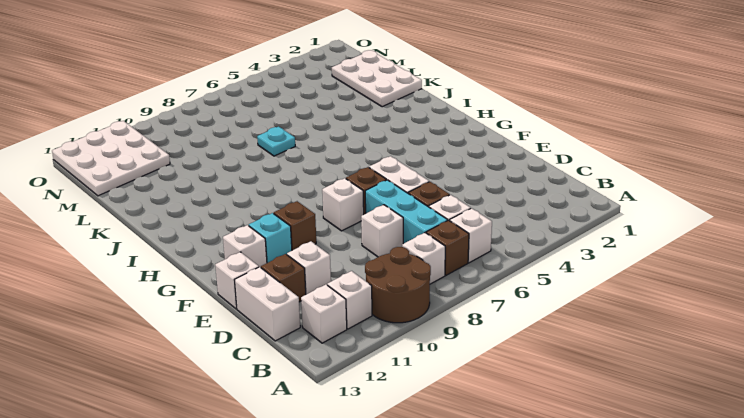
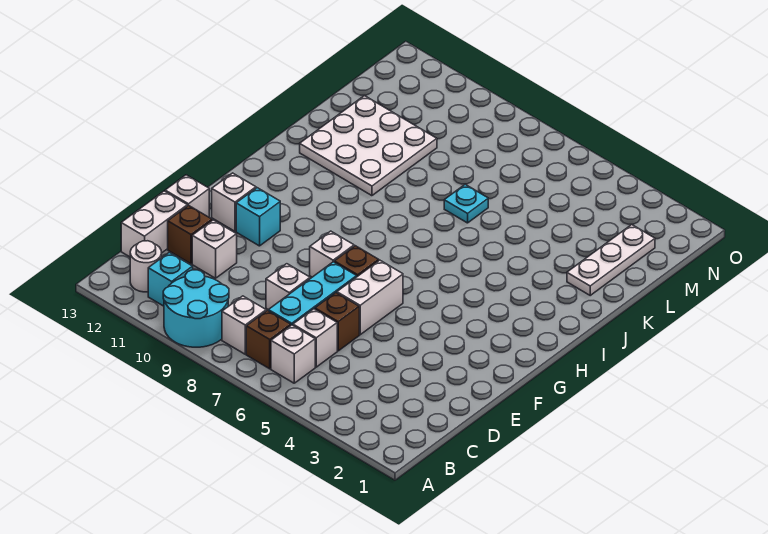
brown 2x2 round brick [365,247,431,323] -> cyan 2x2 round brick [163,270,229,347]
white 1x1 brick [327,271,372,329] -> cyan 1x1 brick [148,253,193,306]
white 1x1 brick [301,284,347,343] -> white 1x1 round brick [130,241,161,292]
brown 1x1 brick [274,201,316,250] -> none
white 2x3 plate [332,50,422,107] -> white 1x3 plate [567,225,655,295]
white 3x3 plate [52,121,170,196] -> white 3x3 plate moved to [300,96,437,196]

